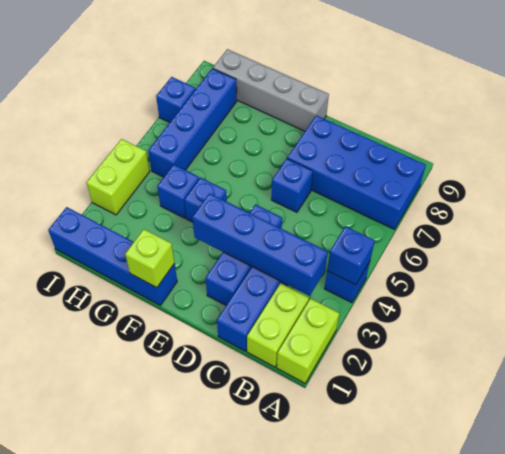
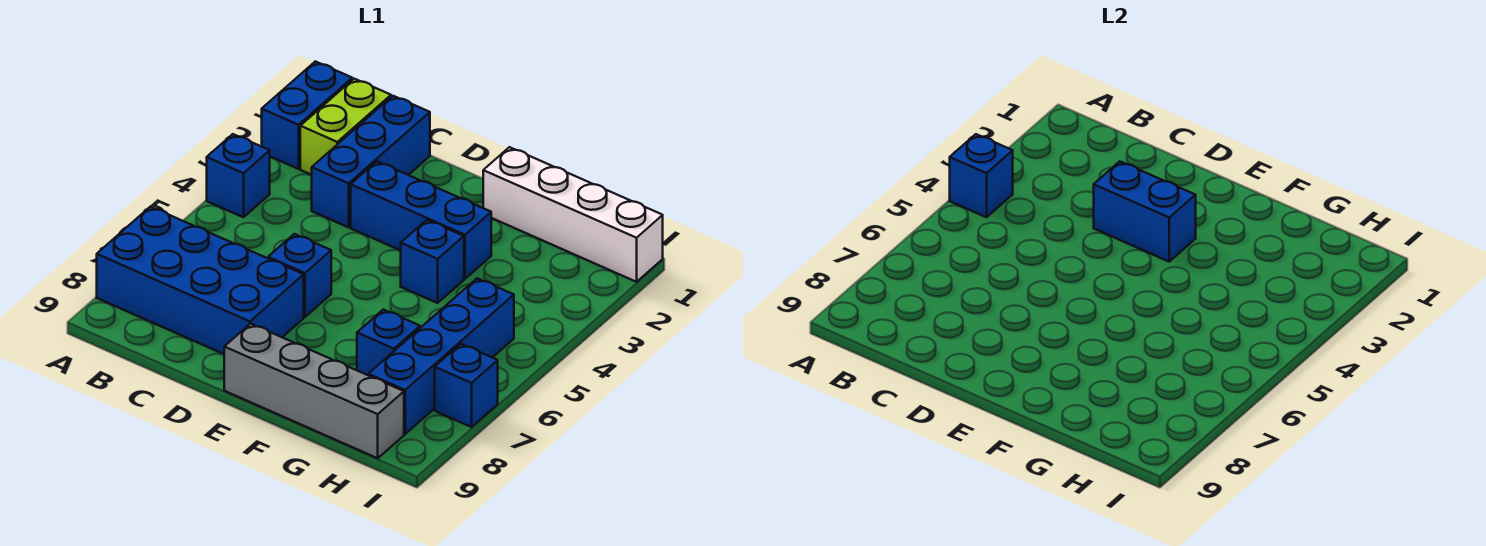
lime 1x2 brick [277,299,339,383] -> blue 1x2 brick [262,61,352,169]
blue 1x4 brick [192,193,328,296] -> blue 1x2 brick [1094,161,1196,261]
blue 1x3 brick [205,205,282,305] -> blue 1x3 brick turned to [351,161,491,279]
blue 1x4 brick [48,207,177,305] -> white 1x4 brick [483,147,663,282]
lime 1x1 brick [125,229,174,288] -> none
blue 1x1 brick [157,164,199,218] -> blue 1x1 brick moved to [357,310,420,375]
lime 1x2 brick [87,139,150,215] -> none

